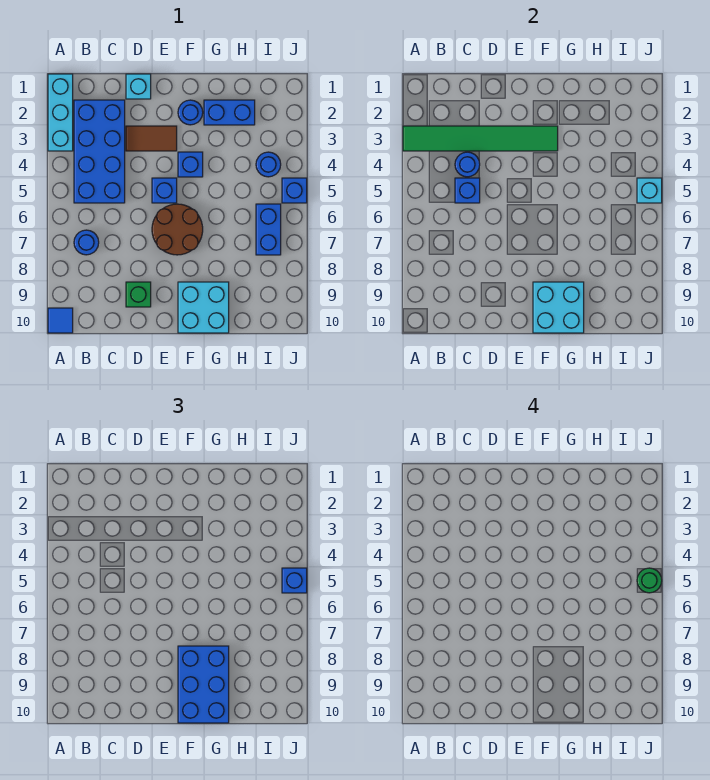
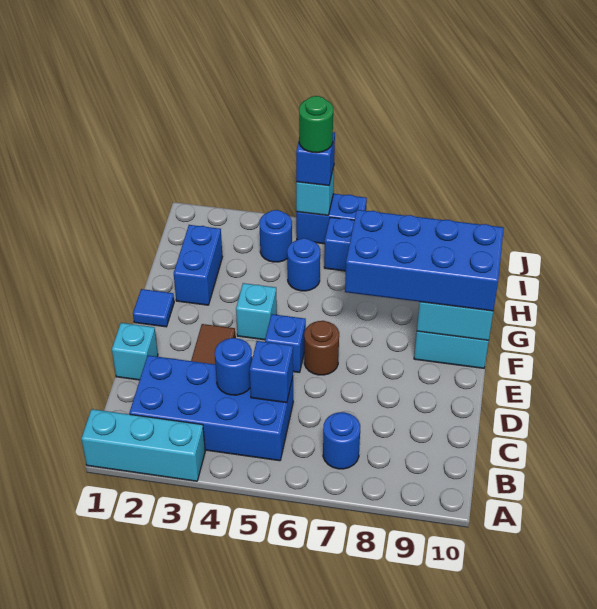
green 1x6 tile [403,126,558,151] -> none
blue 1x1 tile [48,308,73,333] -> blue 1x1 tile moved to [133,289,174,327]
green 1x1 brick [126,282,151,307] -> none
brown 2x2 round brick [152,204,203,255] -> brown 1x1 round brick [304,321,339,375]
blue 1x1 round brick [178,100,203,125] -> blue 1x1 round brick moved to [287,238,320,291]
blue 1x1 brick [178,152,203,177] -> cyan 1x1 brick [236,283,277,340]
blue 2x3 brick [178,646,229,723] -> blue 2x4 brick [345,210,504,311]
blue 1x1 brick [282,178,307,203] -> blue 1x2 brick [296,194,367,244]

